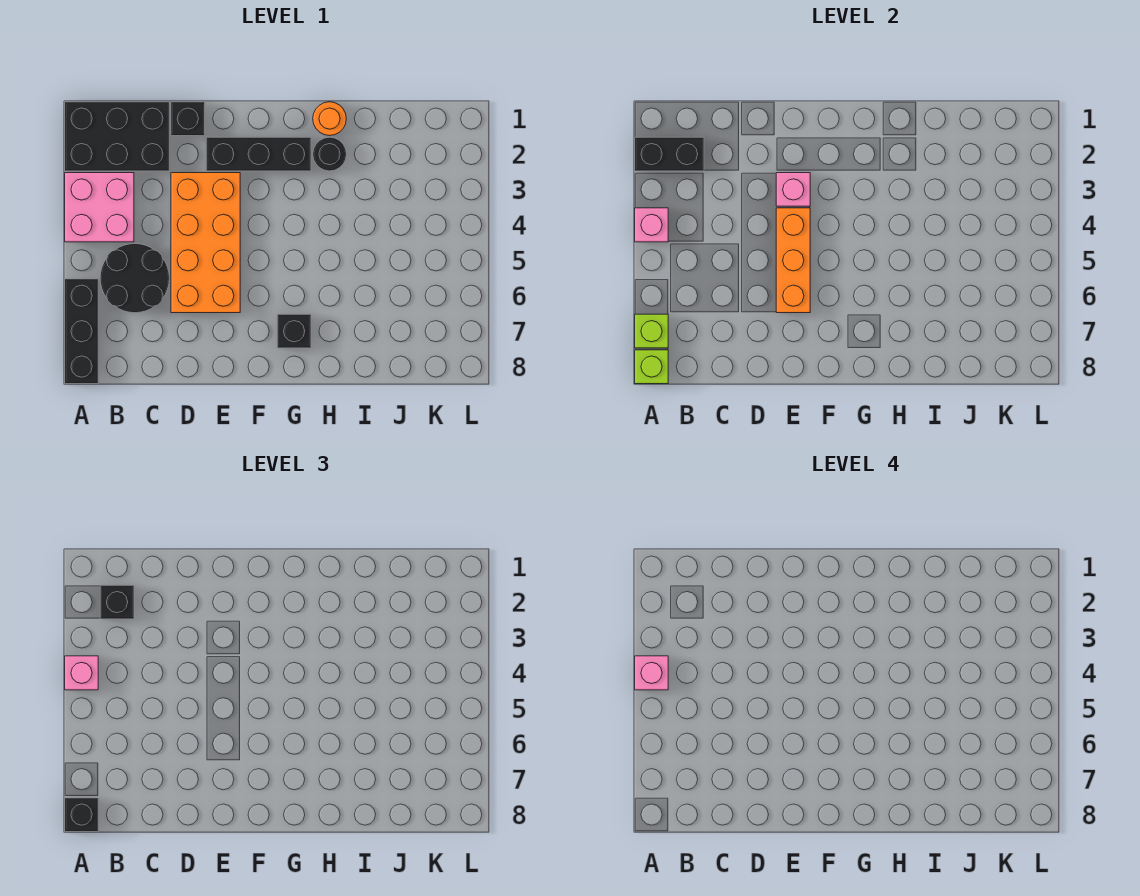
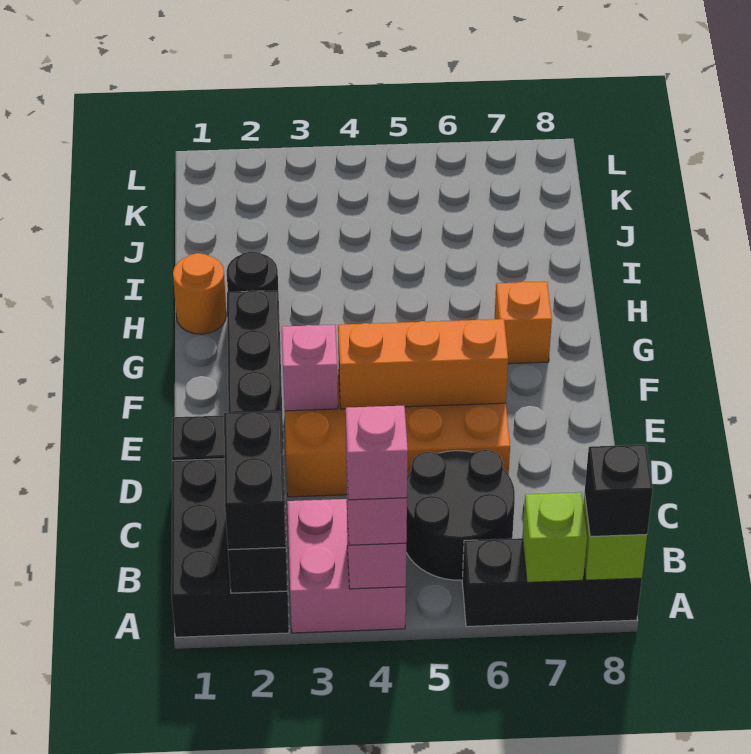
black 1x1 brick [100,585,134,619] -> black 1x2 brick [224,411,286,550]
black 1x1 brick [277,314,311,348] -> orange 1x1 brick [495,282,552,364]

